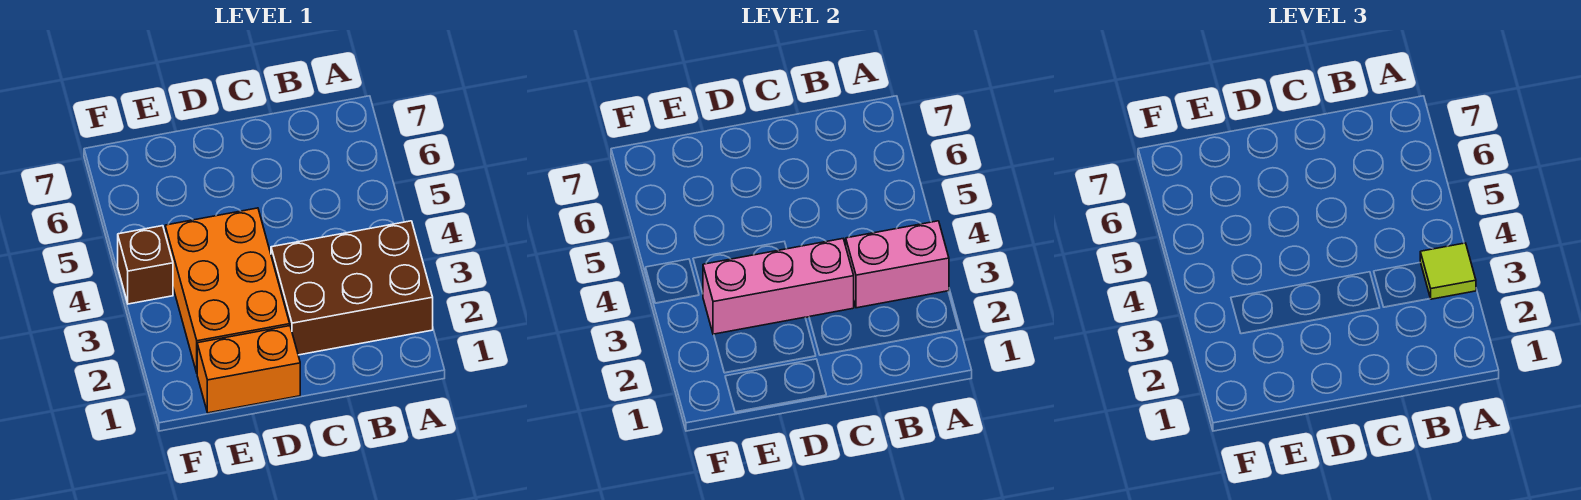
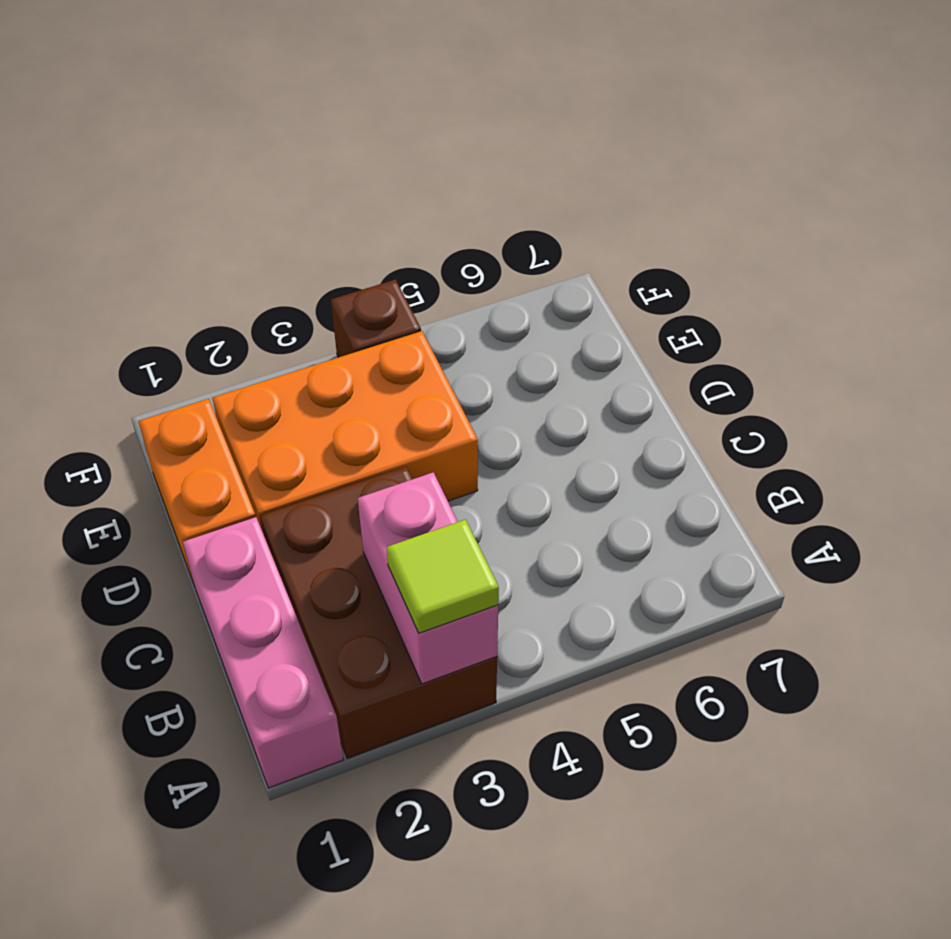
pink 1x3 brick [703,239,854,335] -> pink 1x3 brick moved to [183,517,343,788]

